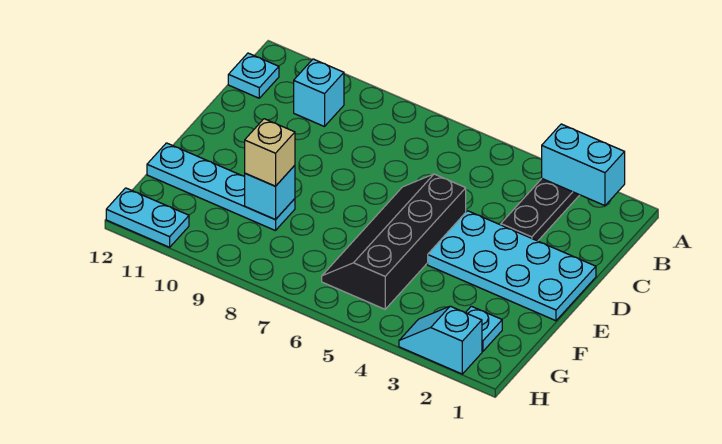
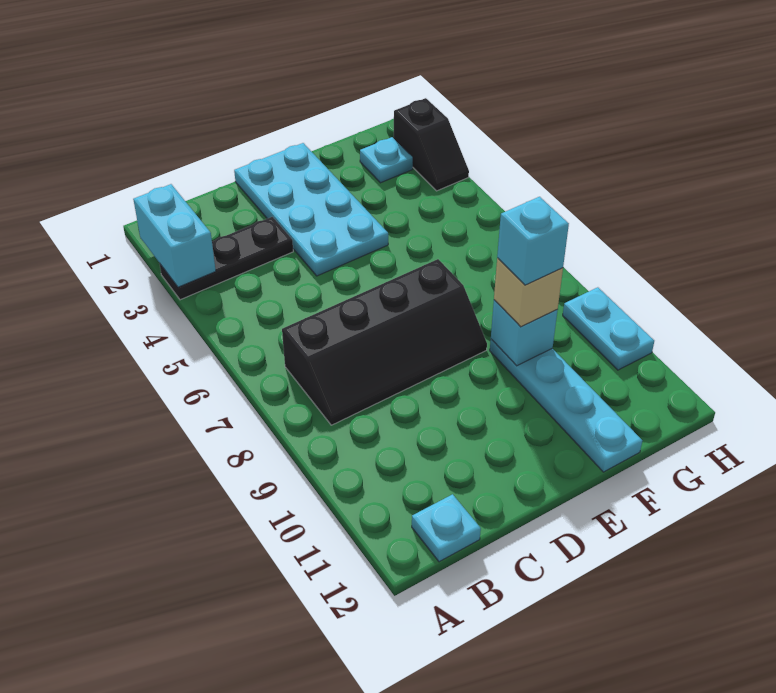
cyan 1x1 brick [294,59,344,127] -> cyan 1x1 brick moved to [497,197,569,285]
black 2x4 slope [322,174,466,309] -> black 2x4 slope moved to [282,259,487,425]
cyan 1x2 slope [399,306,482,374] -> black 1x2 slope [394,98,469,191]
cyan 1x2 plate [106,188,189,247] -> cyan 1x2 plate moved to [563,287,654,370]

